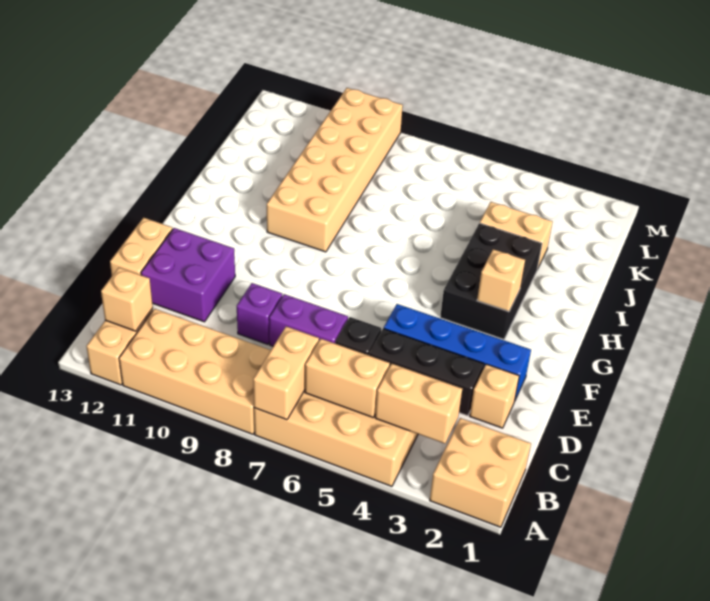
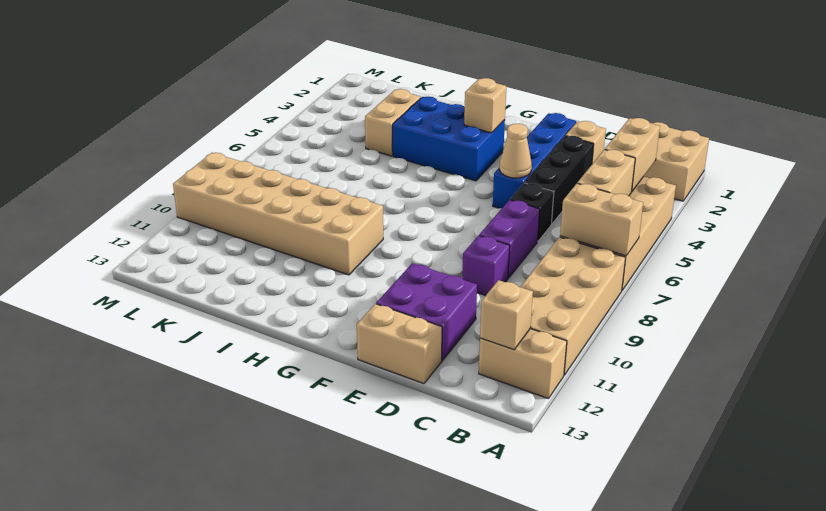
none -> tan 1x1 cone [500,124,532,178]
black 2x3 brick [440,223,542,339] -> blue 2x3 brick [393,97,505,181]

